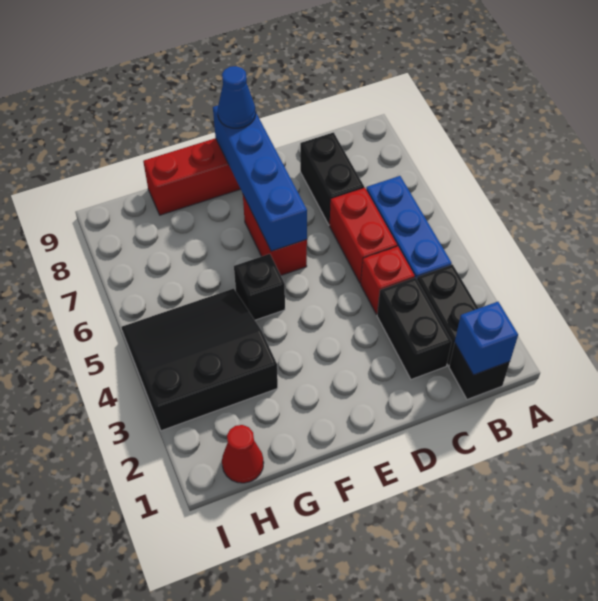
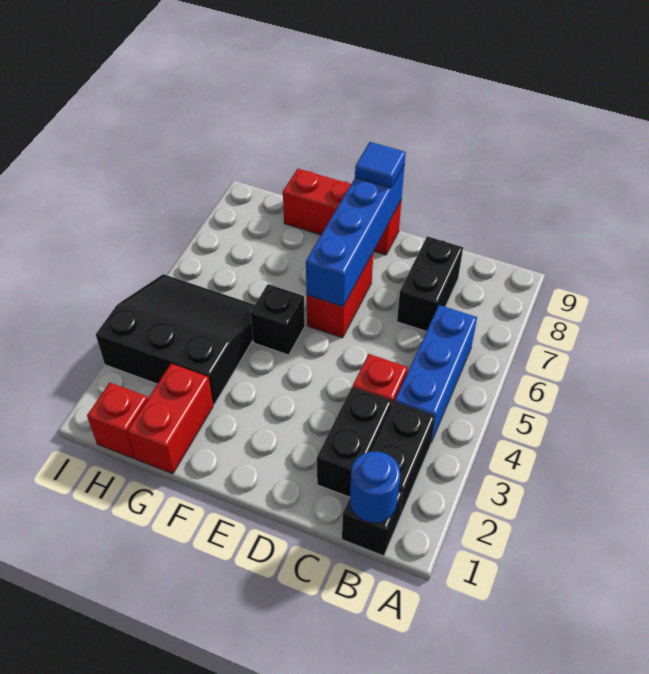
blue 1x1 brick [455,302,518,375] -> blue 1x1 round brick [350,451,400,523]
red 1x2 brick [330,187,397,284] -> red 1x2 brick moved to [127,363,213,474]
blue 1x1 cone [218,66,256,128] -> blue 1x1 tile [355,142,406,188]
red 1x1 cone [222,425,264,483] -> red 1x1 brick [87,383,148,458]

